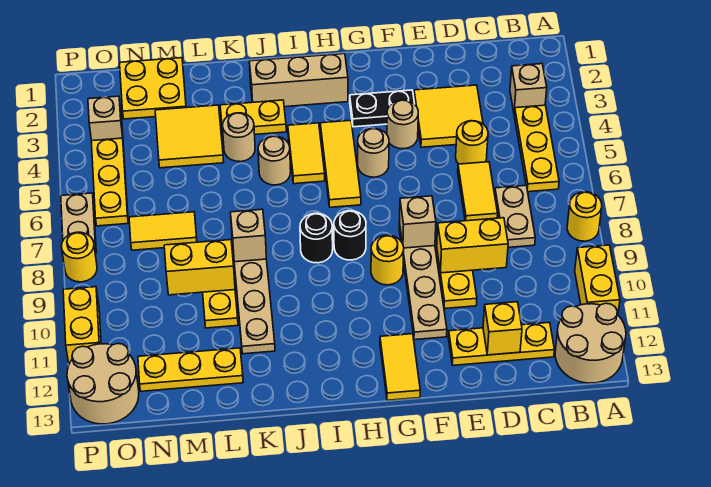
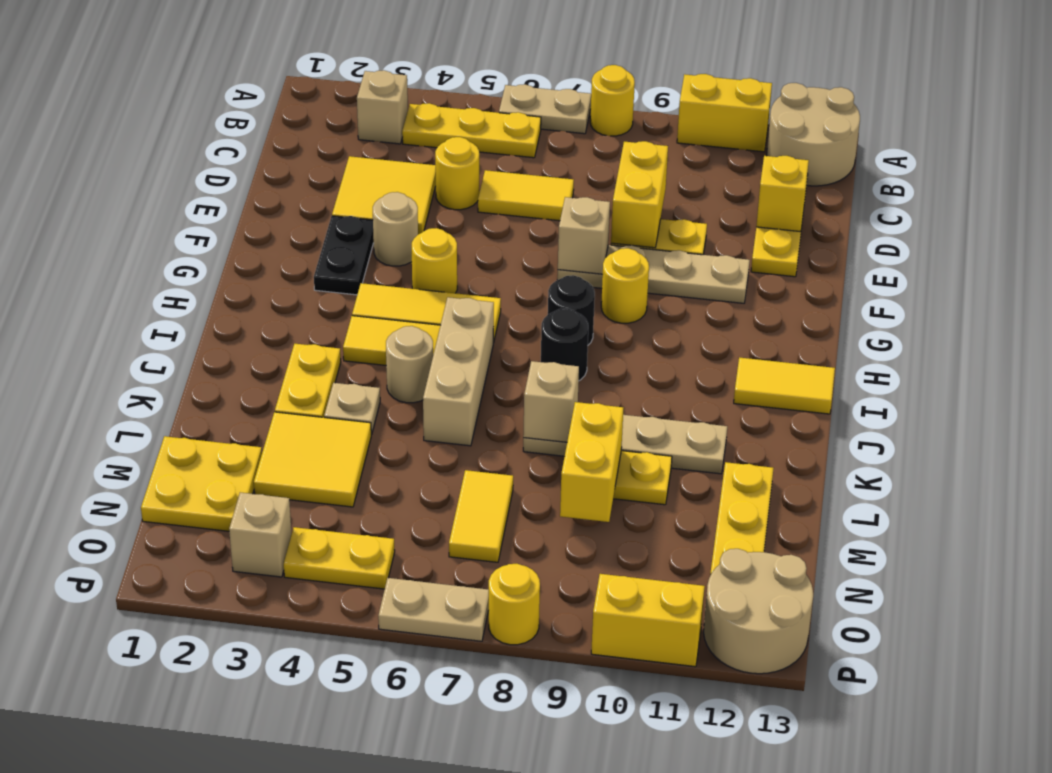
tan 1x2 plate [495,185,535,247] -> tan 1x2 plate moved to [499,84,591,134]
tan 1x1 round brick [358,128,389,177] -> yellow 1x1 round brick [412,228,457,293]
yellow 1x2 tile [380,334,420,400] -> yellow 1x2 tile moved to [734,357,835,414]
tan 1x3 brick [249,54,348,107] -> tan 1x3 brick moved to [423,297,494,446]
tan 1x1 round brick [222,113,255,162] -> tan 1x1 plate [324,383,380,434]
yellow 1x3 plate [91,138,128,226] -> yellow 1x2 plate [284,527,395,589]

